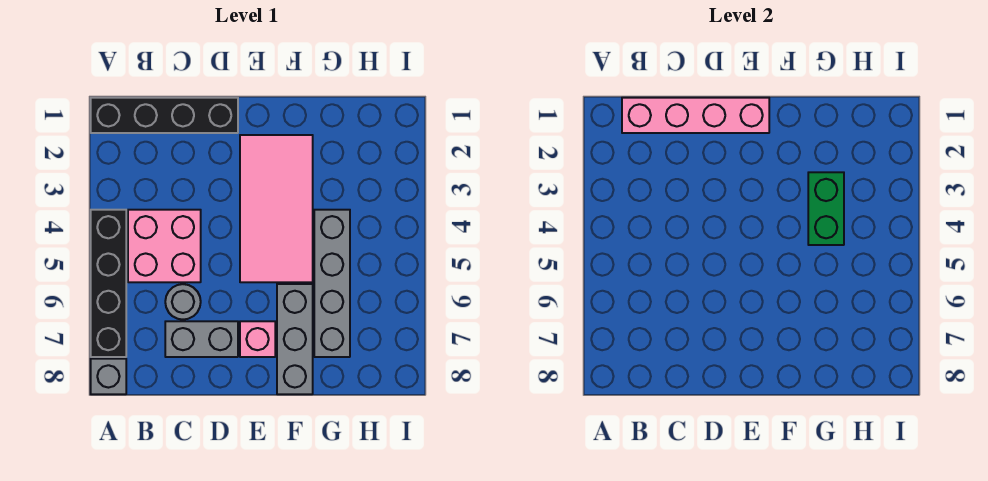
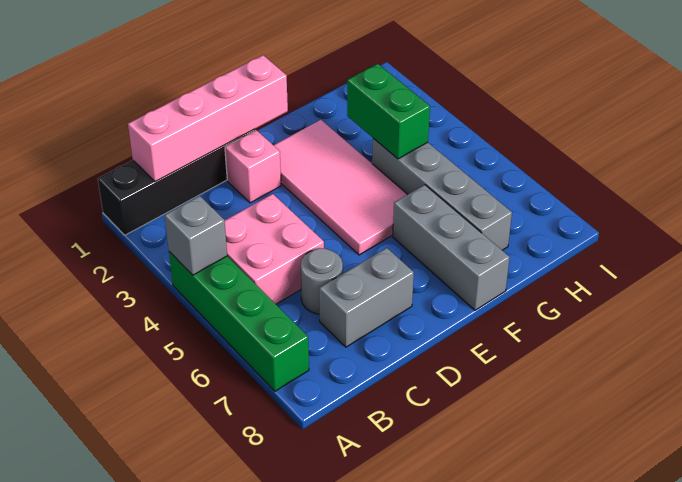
black 1x4 brick [91,210,126,357] -> green 1x4 brick [169,252,309,391]
grey 1x1 brick [91,359,126,394] -> grey 1x1 brick moved to [165,196,227,275]
pink 1x1 brick [240,321,275,357] -> pink 1x1 brick moved to [225,130,281,203]

